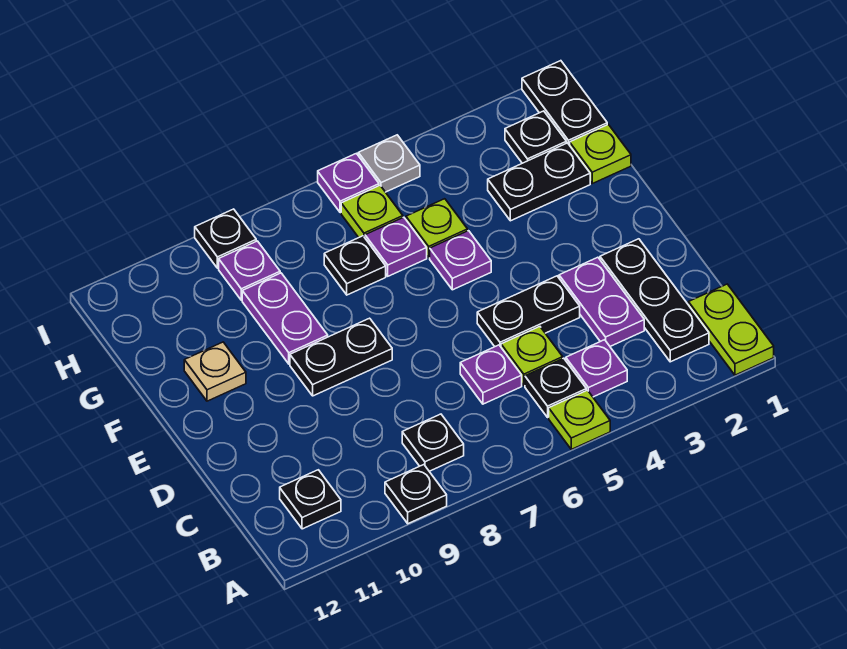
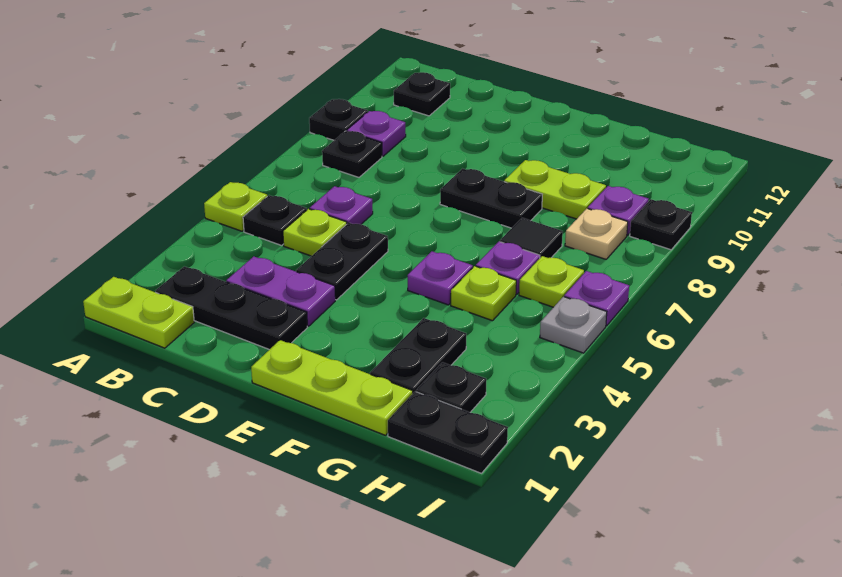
purple 1x1 plate [566,340,627,397] -> purple 1x1 plate moved to [347,111,406,156]
black 1x2 plate [290,318,392,396] -> black 1x2 plate turned to [440,169,542,228]
purple 1x2 plate [242,273,328,364] -> lime 1x2 plate [504,160,606,219]
tan 1x1 plate [184,342,246,401] -> tan 1x1 plate moved to [565,208,628,259]
lime 1x1 plate [570,124,631,184] -> lime 1x3 plate [251,340,413,435]
black 1x1 plate [324,236,386,295] -> black 1x1 tile [500,218,563,258]

